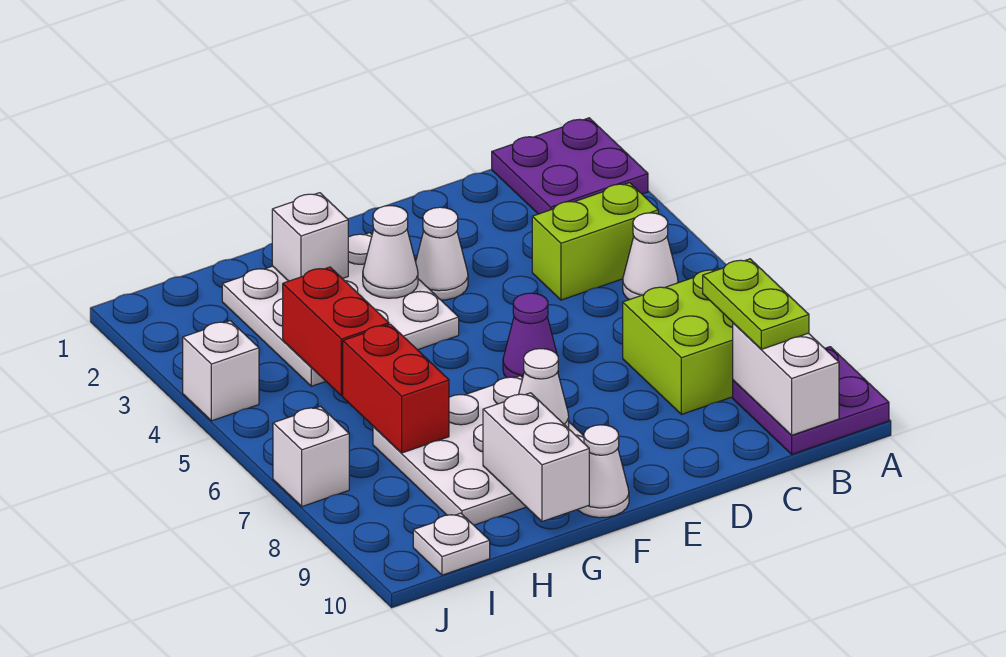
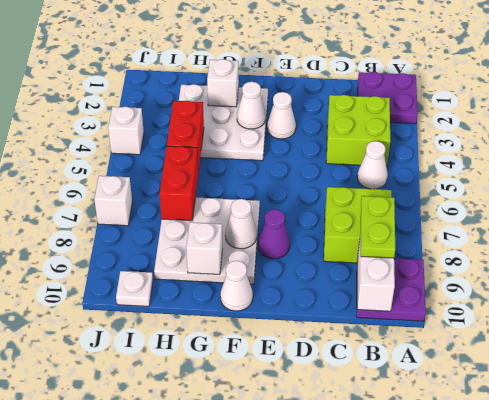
lime 1x2 brick [532,183,658,300] -> lime 2x2 brick [326,95,390,167]
purple 1x1 cone [503,293,557,378] -> purple 1x1 cone moved to [258,209,290,259]
white 1x2 brick [483,393,589,521] -> white 1x1 brick [186,222,222,275]

